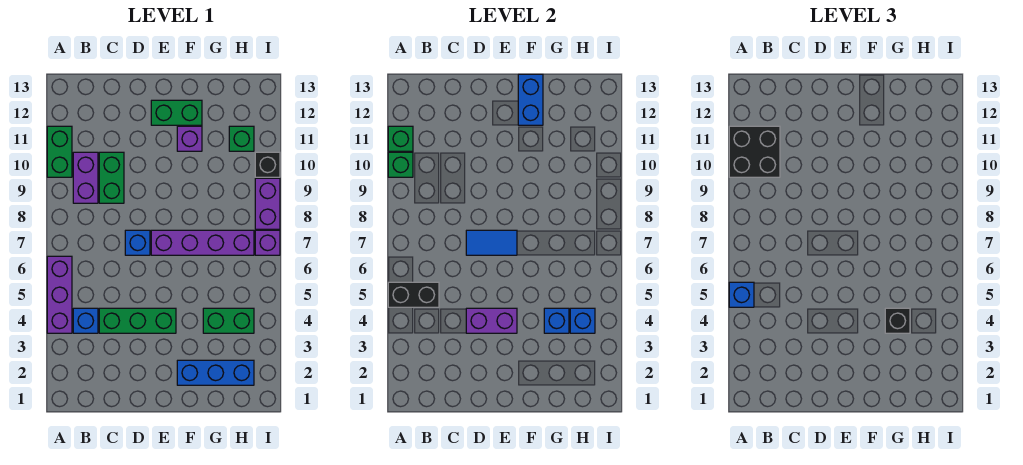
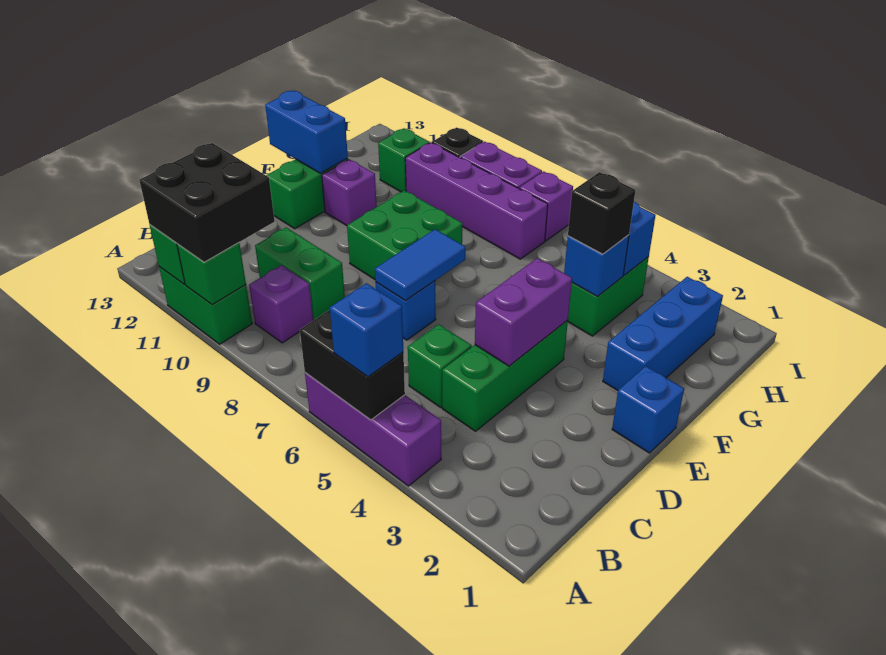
black 1x2 brick [388,282,439,307] -> black 1x2 brick turned to [300,310,405,420]
blue 1x1 brick [73,308,98,333] -> blue 1x1 brick moved to [612,366,684,453]
purple 1x2 brick [73,152,98,203] -> purple 1x1 brick [249,265,313,343]
none -> green 1x1 brick [408,324,472,407]
purple 1x4 brick [151,230,254,255] -> purple 1x4 brick turned to [405,143,548,259]
none -> green 2x2 brick [347,190,462,279]

